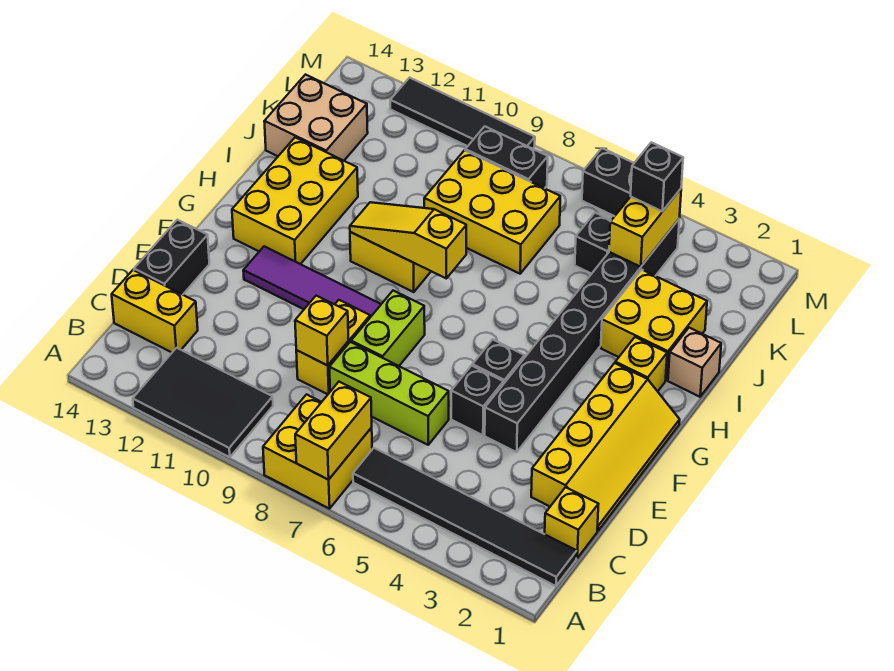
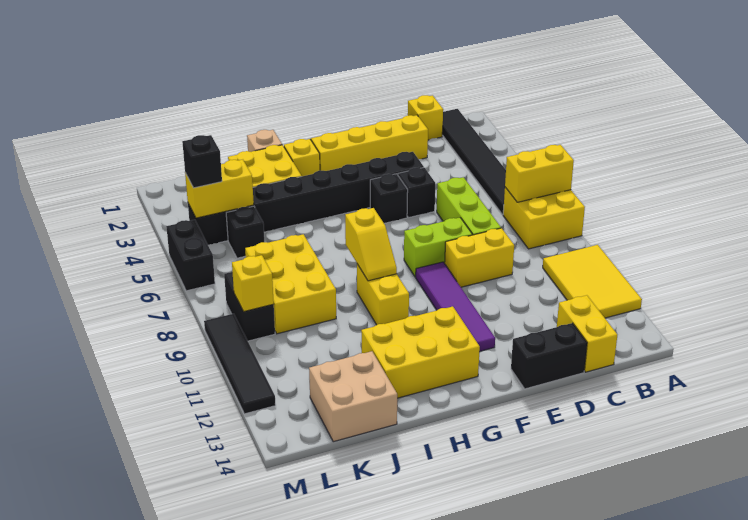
black 2x3 tile [133,348,273,457] -> yellow 2x3 tile [543,245,642,318]
yellow 1x1 brick [295,296,349,365] -> yellow 1x1 brick moved to [232,255,274,312]
yellow 1x3 slope [350,202,466,278] -> yellow 1x2 slope [345,208,397,281]

